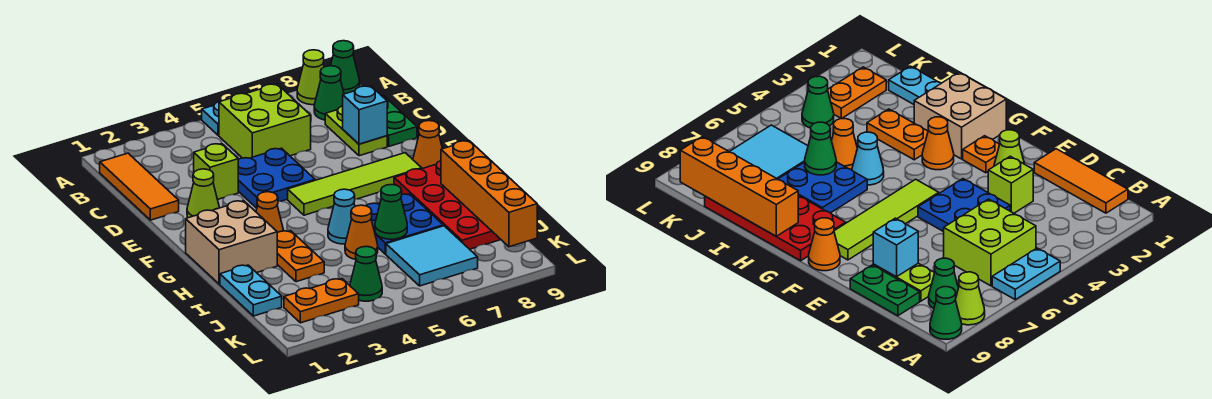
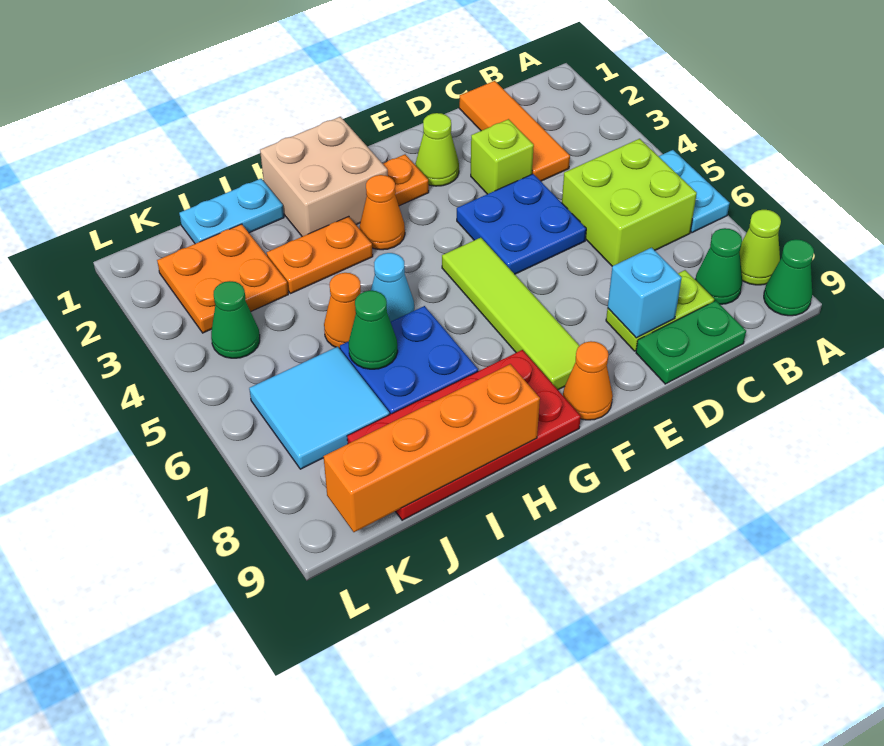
orange 1x3 tile [100,153,179,220] -> orange 1x3 tile turned to [459,81,570,181]
orange 1x2 plate [284,279,359,323] -> orange 2x2 plate [157,224,288,333]

